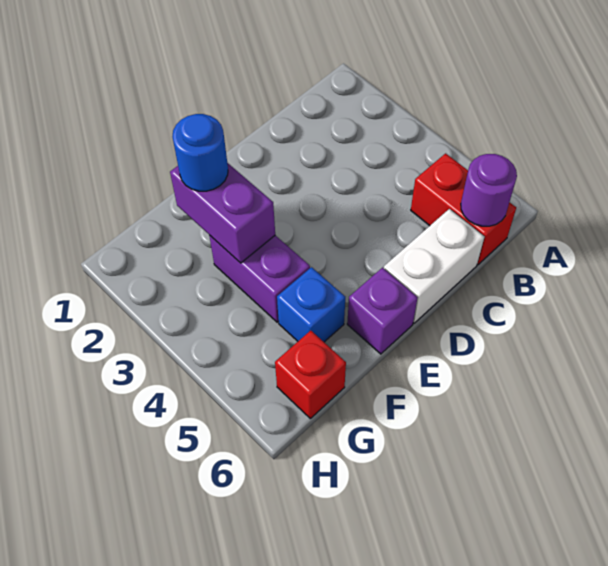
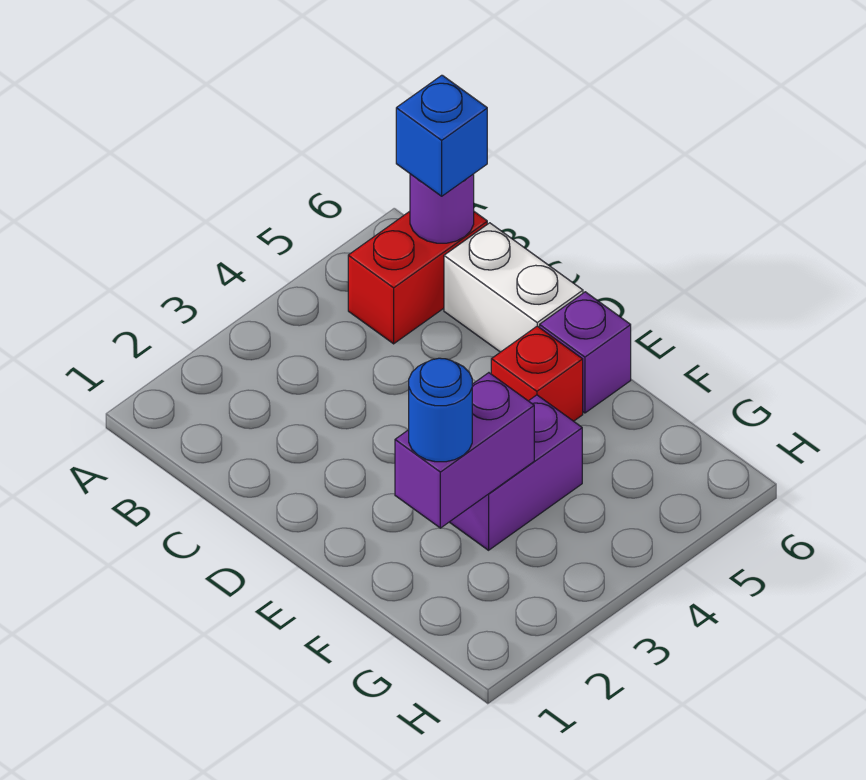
blue 1x1 brick [277,267,345,342] -> blue 1x1 brick moved to [396,75,487,196]
red 1x1 brick [275,331,346,419] -> red 1x1 brick moved to [491,326,583,421]

